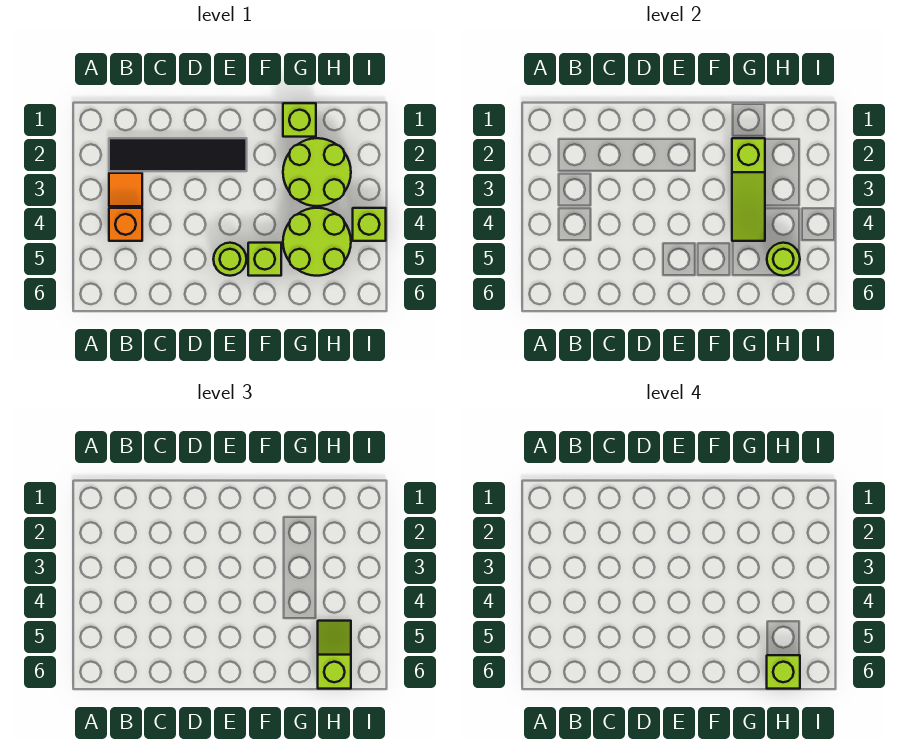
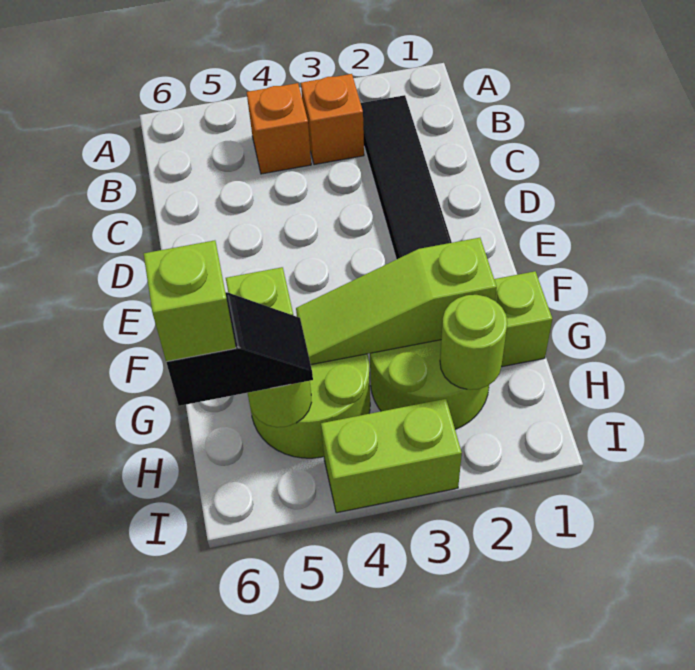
orange 1x1 tile [109,173,142,206] -> orange 1x1 brick [301,74,364,165]
lime 1x1 round brick [213,243,247,276] -> lime 1x1 round brick moved to [440,295,507,390]
lime 1x2 slope [318,621,351,689] -> black 1x2 slope [166,292,313,406]
lime 1x1 brick [353,208,386,241] -> lime 1x2 brick [321,399,462,513]

